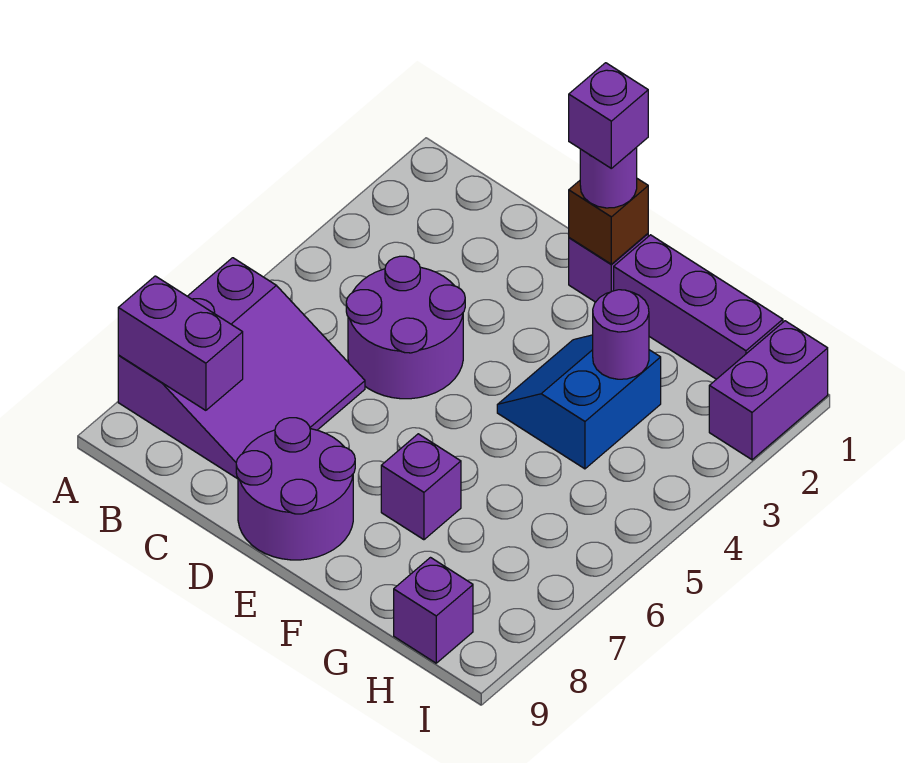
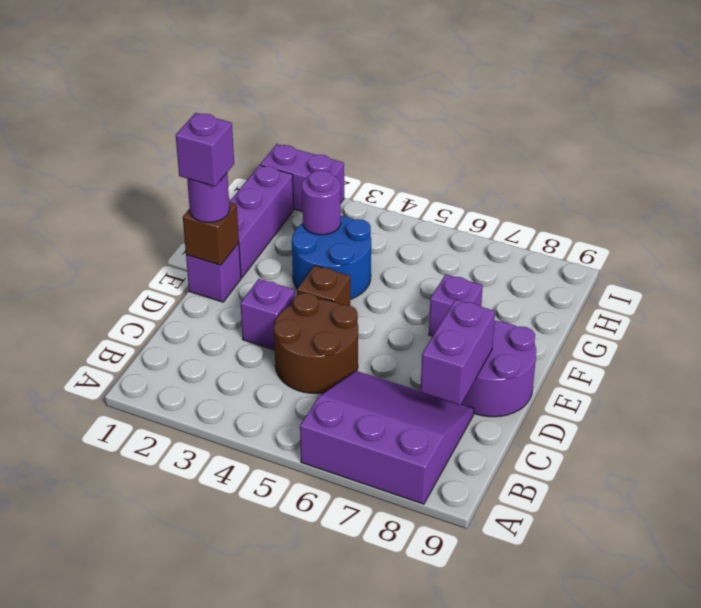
purple 1x2 brick [118,276,243,410] -> purple 1x2 brick moved to [421,299,495,405]
purple 2x2 round brick [346,256,465,399] -> brown 2x2 round brick [274,293,358,394]
none -> brown 1x1 brick [297,265,350,305]
blue 2x2 slope [497,335,661,469] -> blue 2x2 round brick [292,216,371,299]
purple 1x1 brick [394,558,473,663] -> purple 1x1 brick moved to [240,279,295,350]

